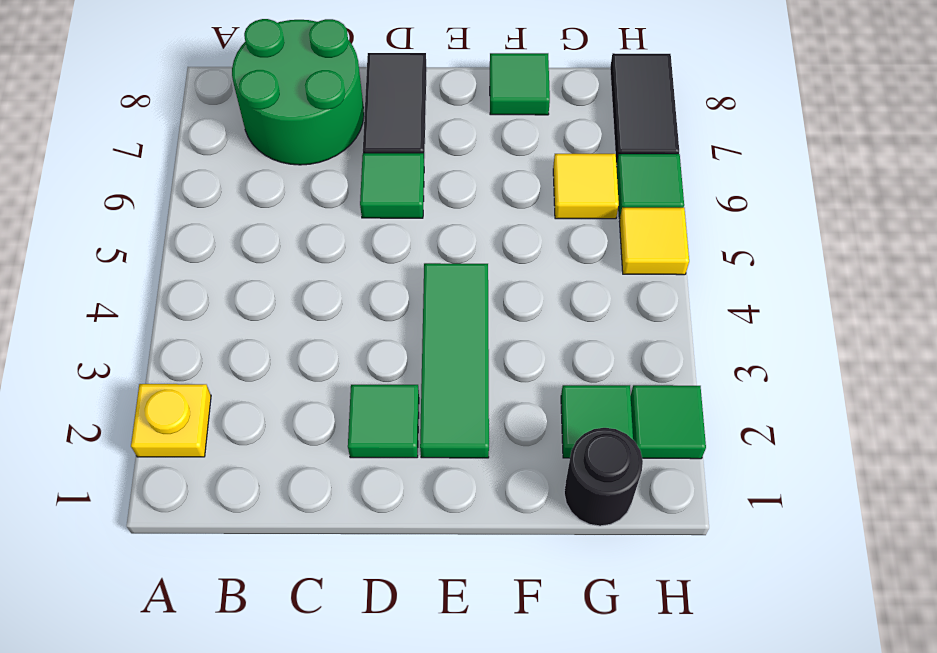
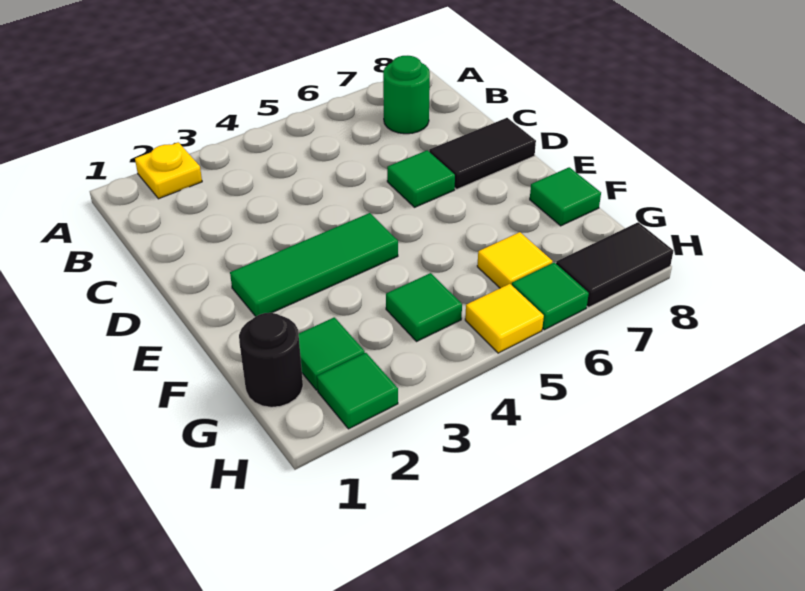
green 2x2 round brick [232,19,364,165] -> green 1x1 round brick [383,56,430,134]
green 1x1 tile [348,385,419,458] -> green 1x1 tile moved to [386,273,462,342]

